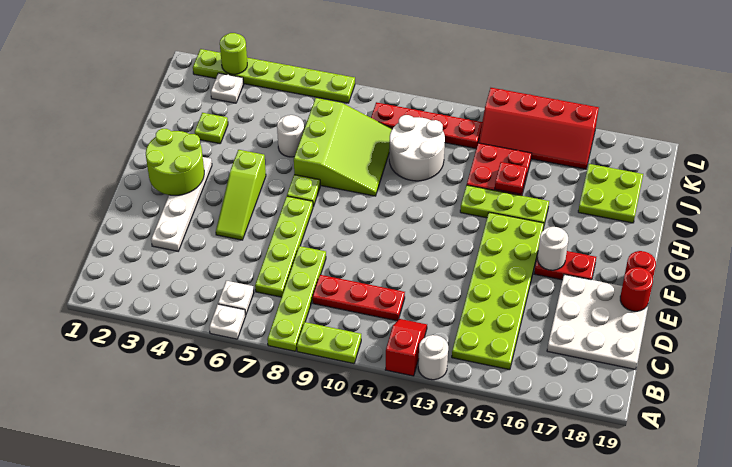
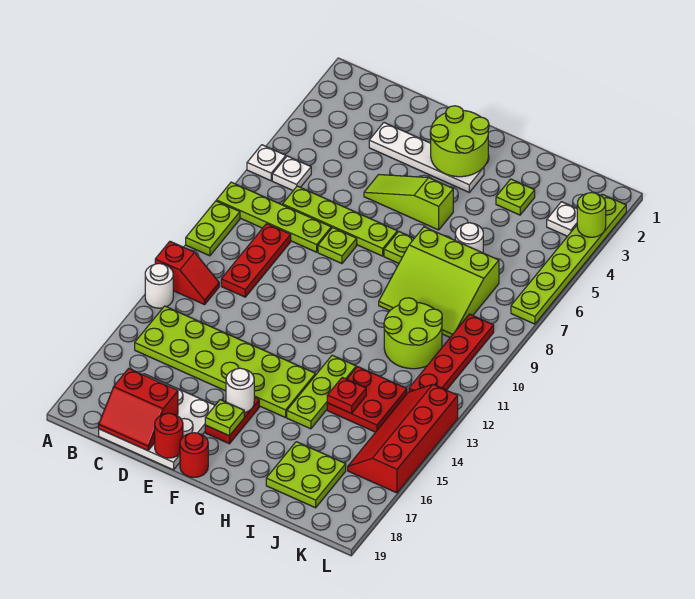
none -> red 2x2 slope [99,369,178,451]
none -> lime 1x1 plate [318,228,357,264]
none -> lime 1x1 plate [205,400,244,436]
white 2x2 round brick [389,115,445,181] -> lime 2x2 round brick [384,298,442,369]

